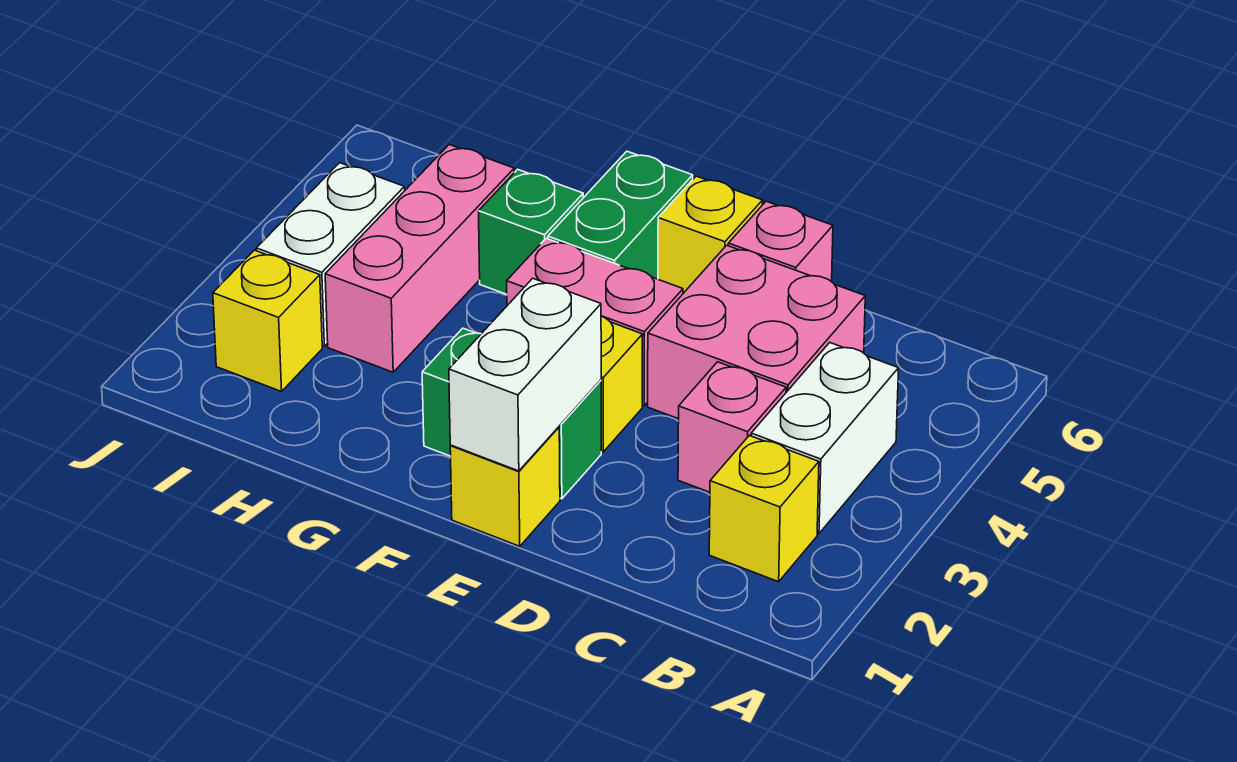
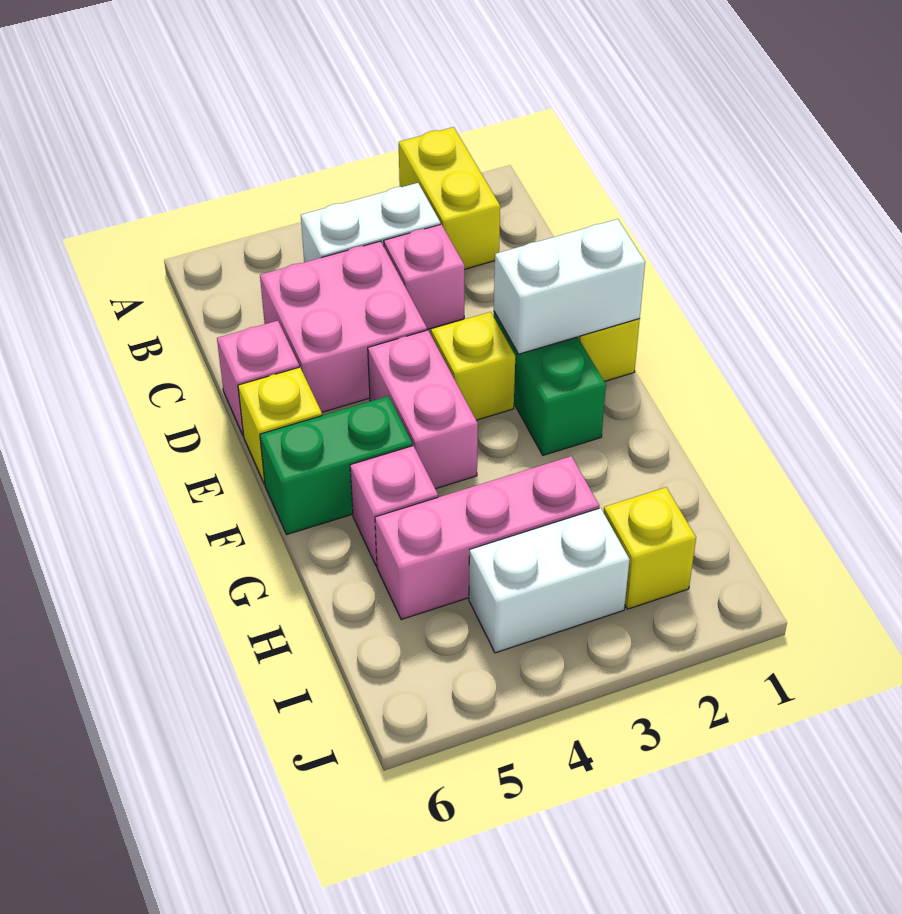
yellow 1x1 brick [709,435,819,582] -> yellow 1x2 brick [399,127,500,269]
green 1x1 brick [479,169,583,294] -> pink 1x1 brick [350,446,438,566]

